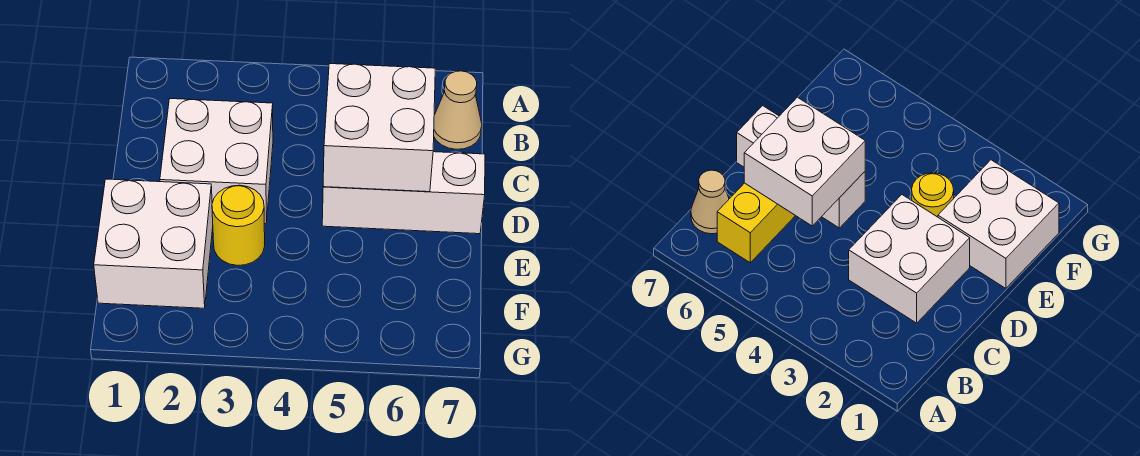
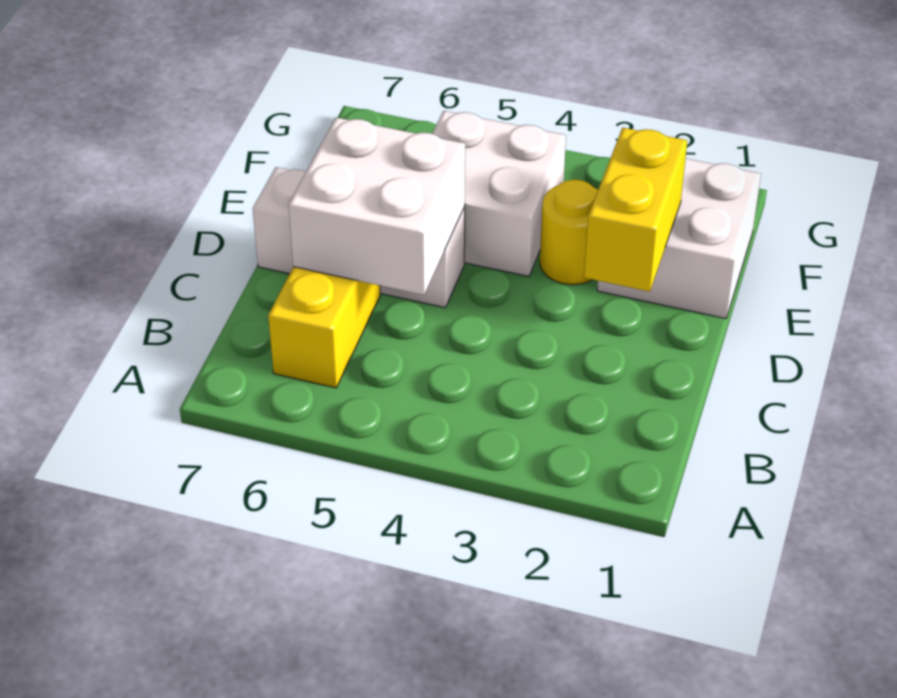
tan 1x1 cone [434,71,482,149] -> none
white 2x2 brick [160,99,273,224] -> white 2x2 brick moved to [432,111,566,277]
none -> yellow 1x2 brick [584,128,687,292]

